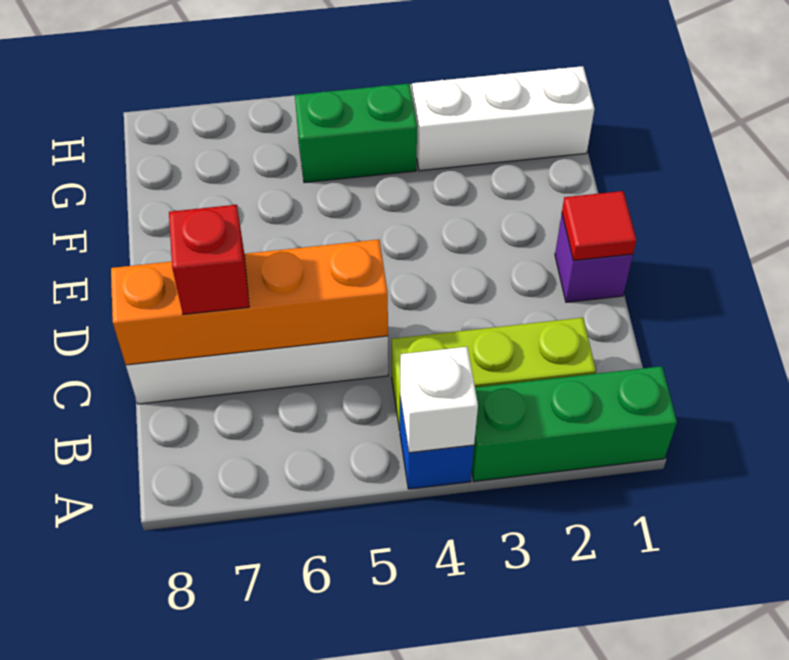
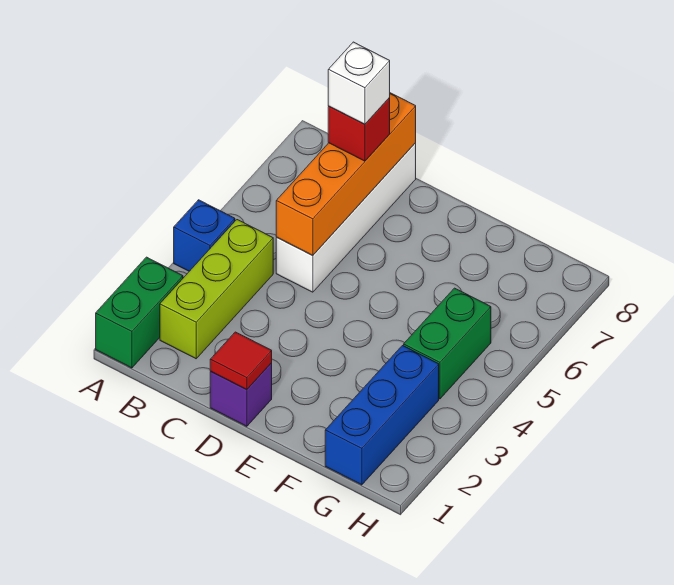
green 1x3 brick [472,366,677,481] -> green 1x2 brick [96,257,183,368]
white 1x1 brick [400,347,478,453] -> white 1x1 brick moved to [328,42,390,124]
white 1x3 brick [412,66,594,171] -> blue 1x3 brick [325,346,439,485]

